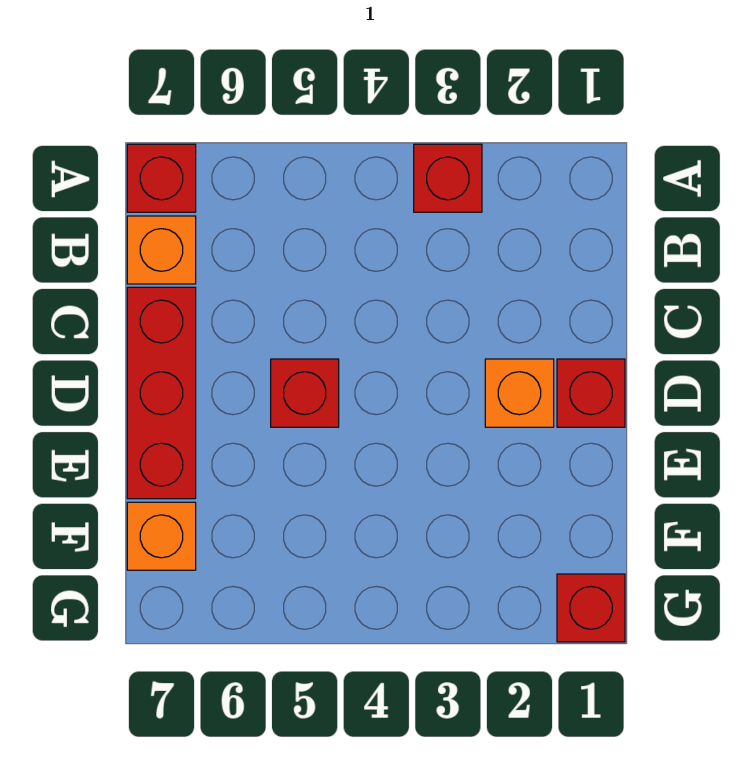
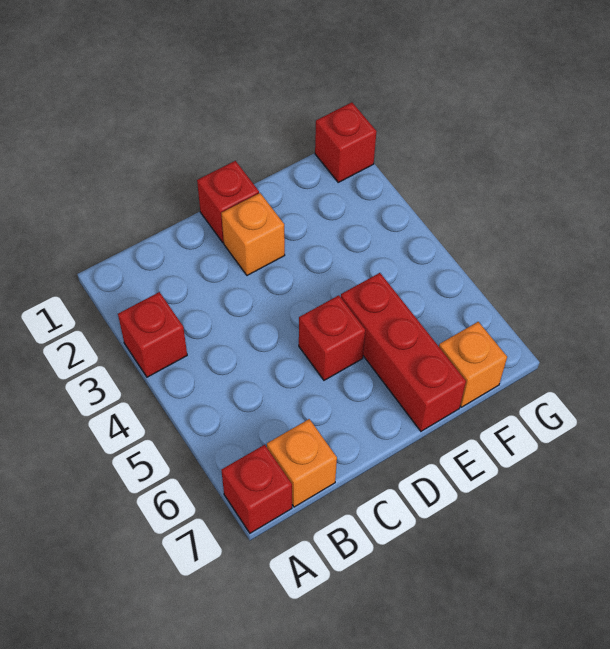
red 1x3 brick [127,287,196,499] -> red 1x3 brick turned to [341,273,466,431]

